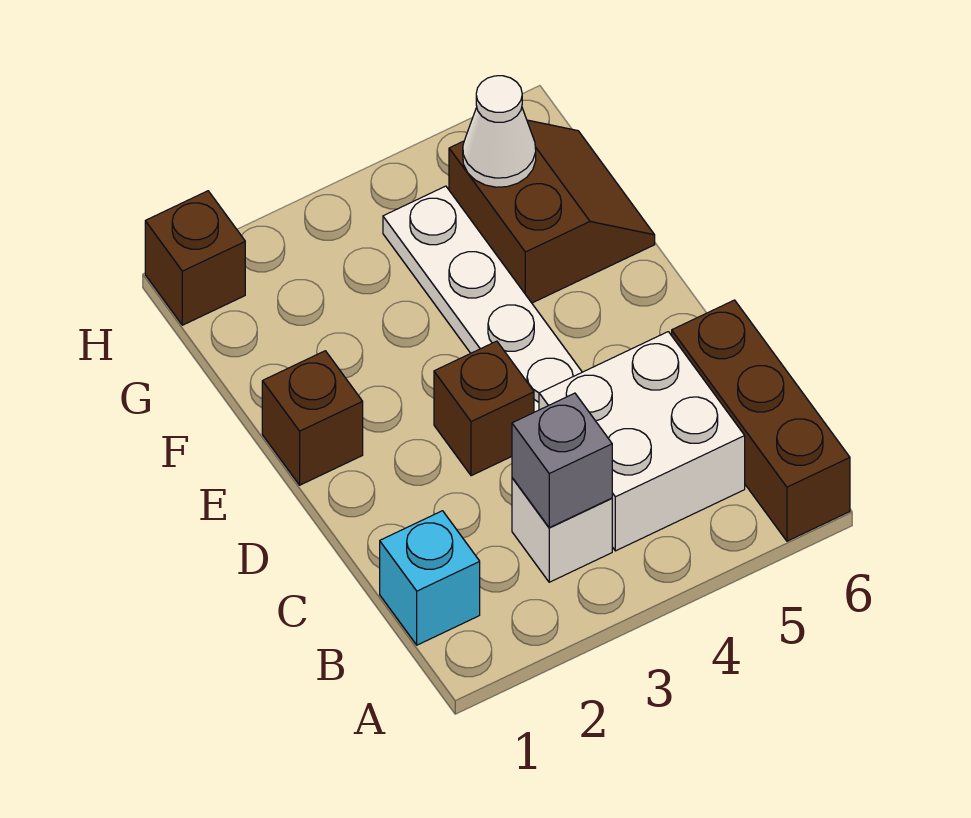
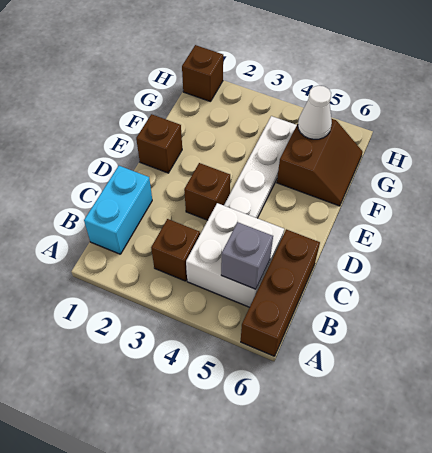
cyan 1x1 brick [380,511,480,645] -> cyan 1x2 brick [84,166,152,254]
white 1x1 brick [512,478,612,582] -> brown 1x1 brick [151,219,200,281]
grey 1x1 brick [512,393,612,528] -> grey 1x1 brick moved to [221,222,273,289]

